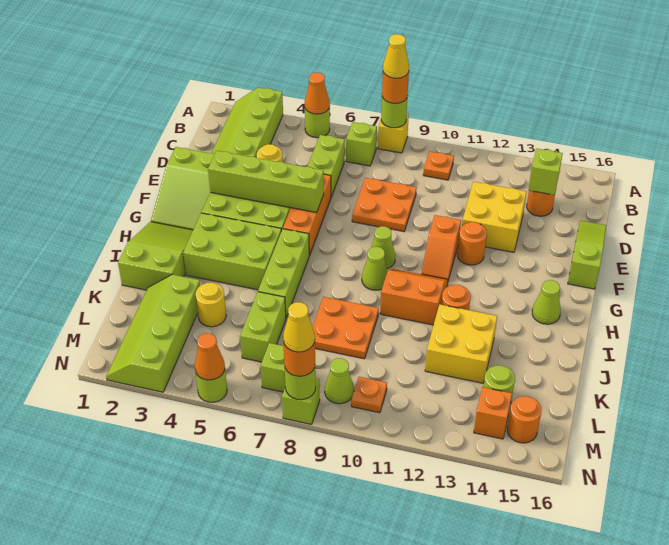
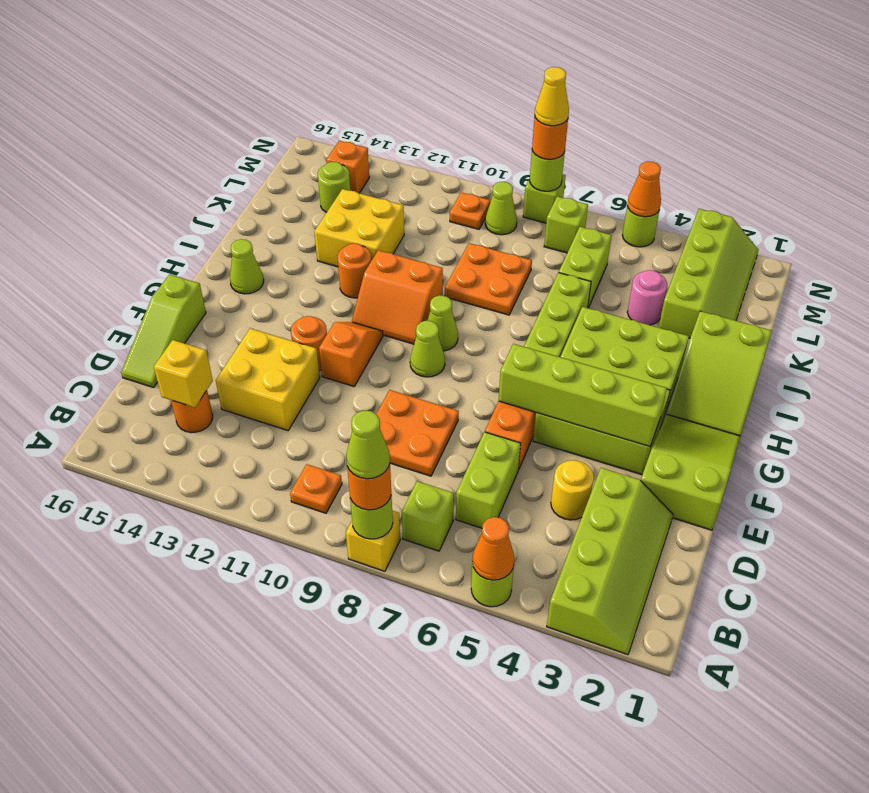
yellow 1x1 cone [383,34,409,78] -> lime 1x1 cone [346,410,390,479]
lime 1x1 brick [528,149,563,195] -> yellow 1x1 brick [154,340,213,408]
yellow 1x1 round brick [196,283,226,327] -> pink 1x1 round brick [627,270,667,325]
orange 1x1 round brick [507,396,541,443] -> none

